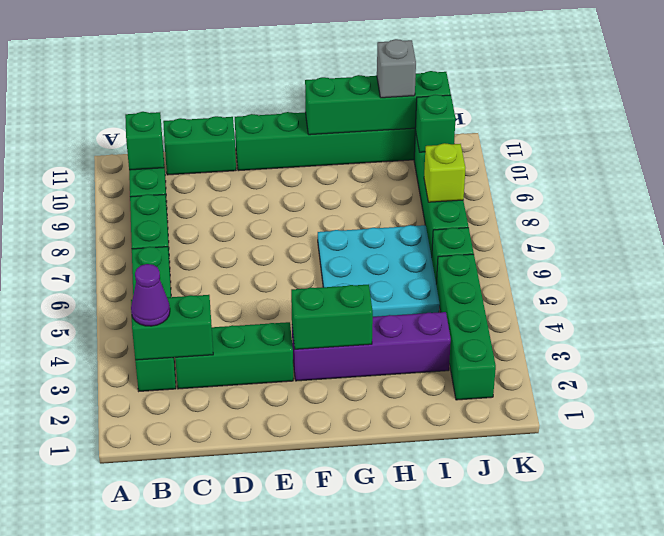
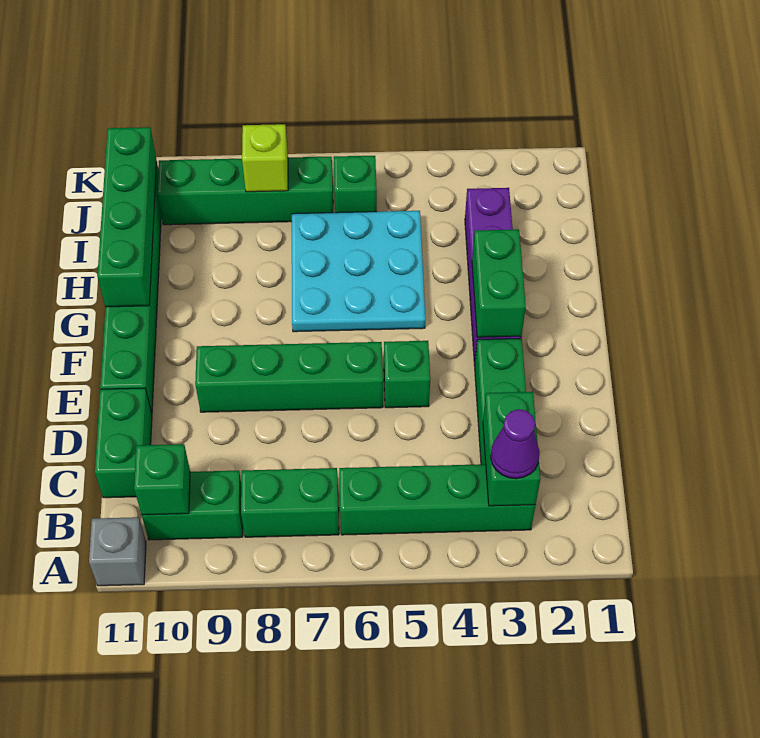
grey 1x1 brick [377,39,416,98] -> grey 1x1 brick moved to [89,517,146,586]
green 1x4 brick [436,254,496,400] -> green 1x4 brick moved to [195,342,383,412]
green 1x1 brick [415,95,456,152] -> green 1x1 brick moved to [384,341,430,408]

